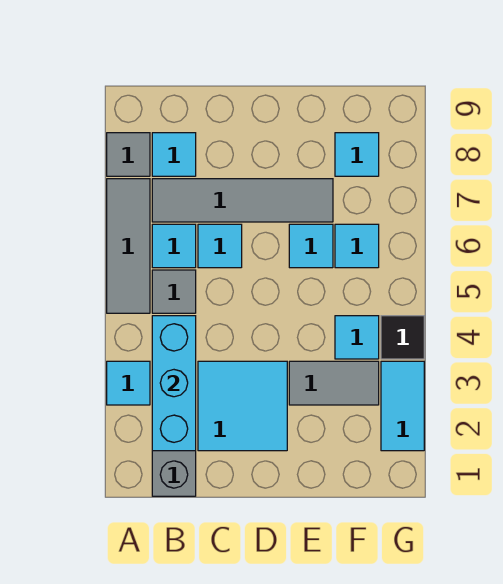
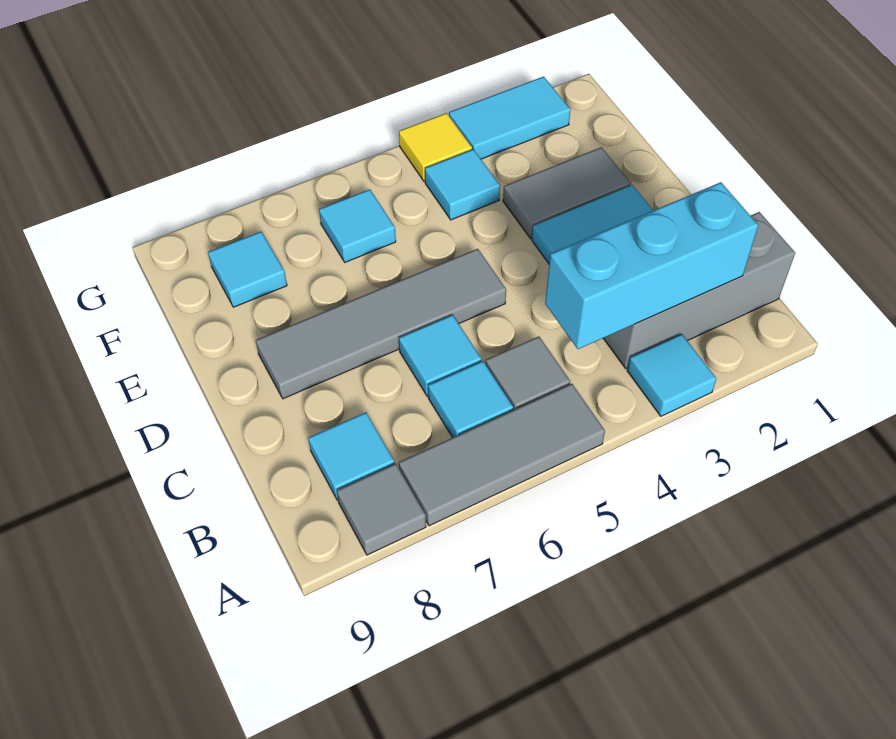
grey 1x4 tile [152,179,333,222] -> grey 1x4 tile turned to [256,249,506,399]
grey 1x2 tile [289,361,379,405] -> grey 1x2 tile turned to [503,147,631,239]
cyan 1x1 tile [289,224,333,268] -> none
black 1x1 tile [381,316,424,359] -> yellow 1x1 tile [399,113,472,181]

